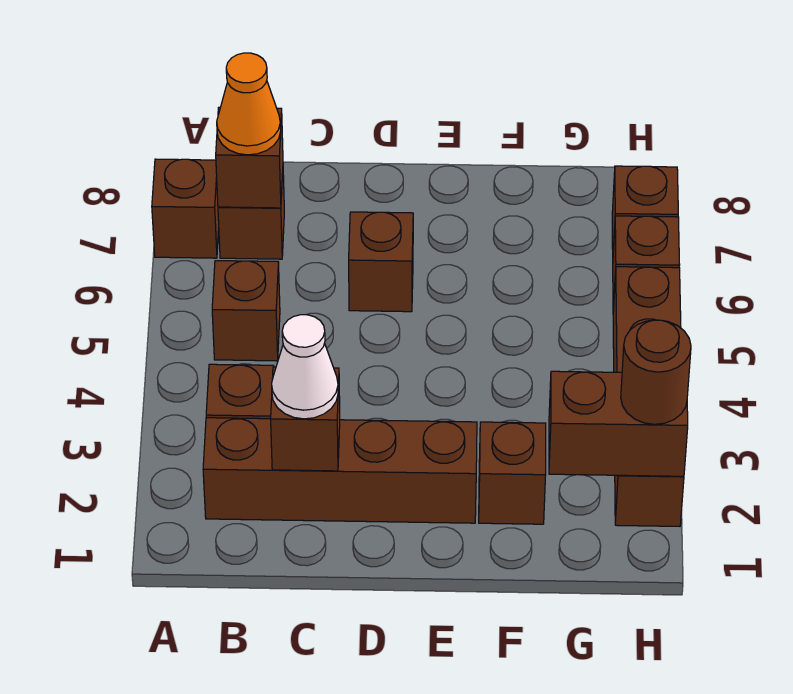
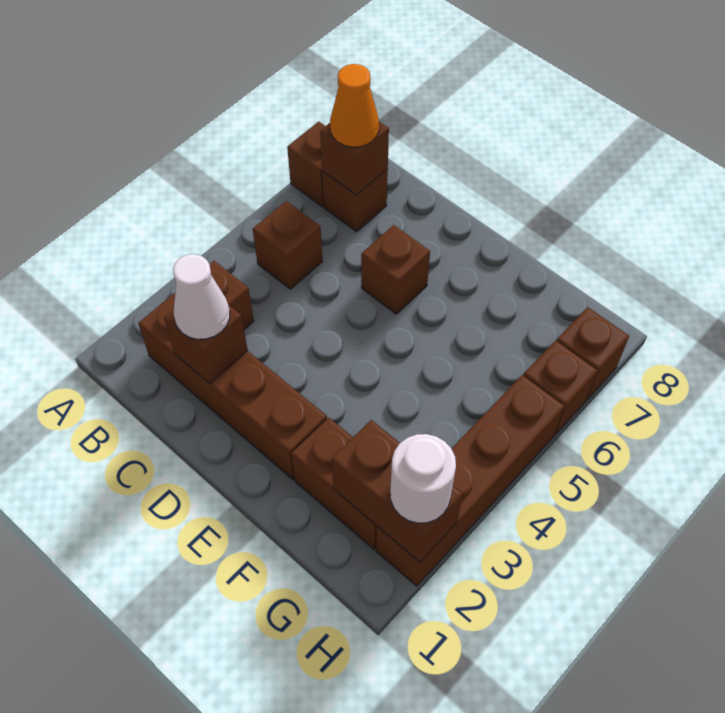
brown 1x1 brick [479,422,546,524] -> brown 1x2 brick [291,418,377,549]
brown 1x1 round brick [621,320,691,424] -> white 1x1 round brick [390,434,456,523]

